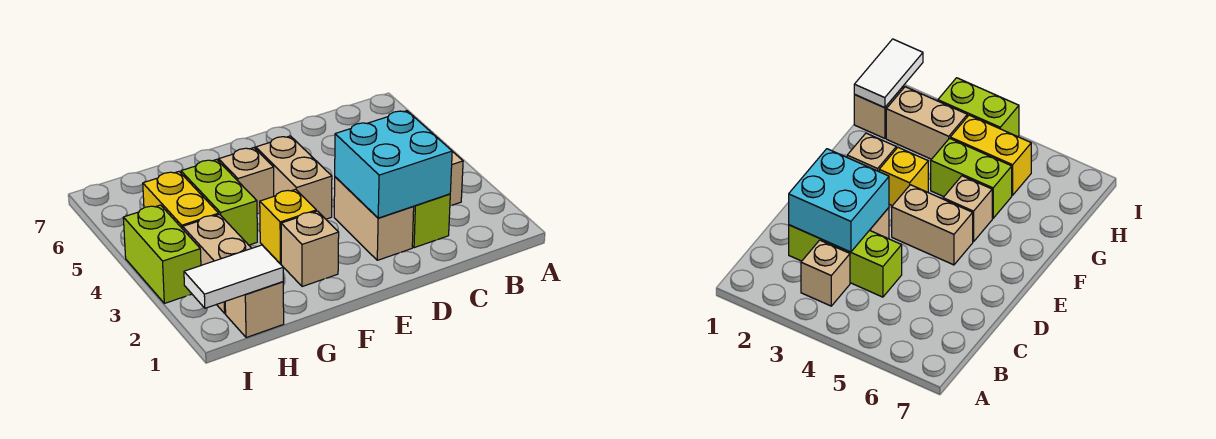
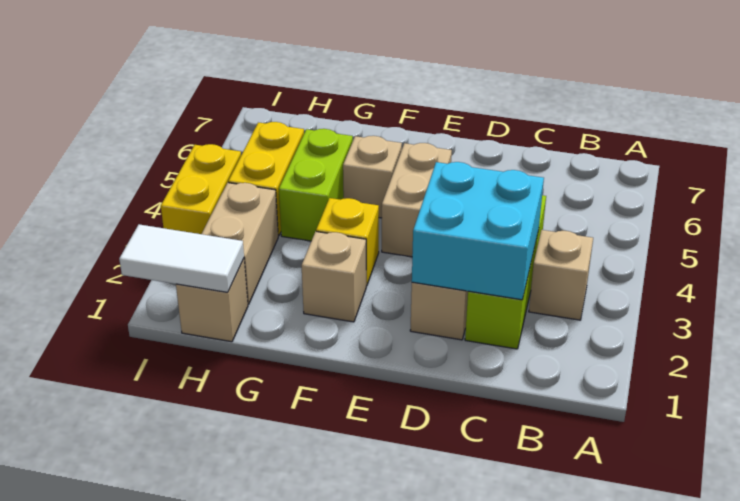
lime 1x2 brick [123,205,201,303] -> yellow 1x2 brick [161,144,241,234]

